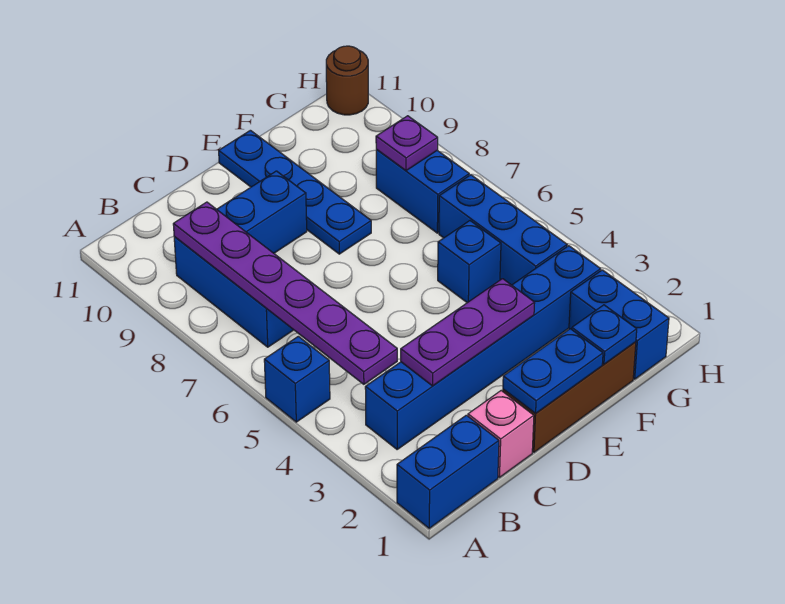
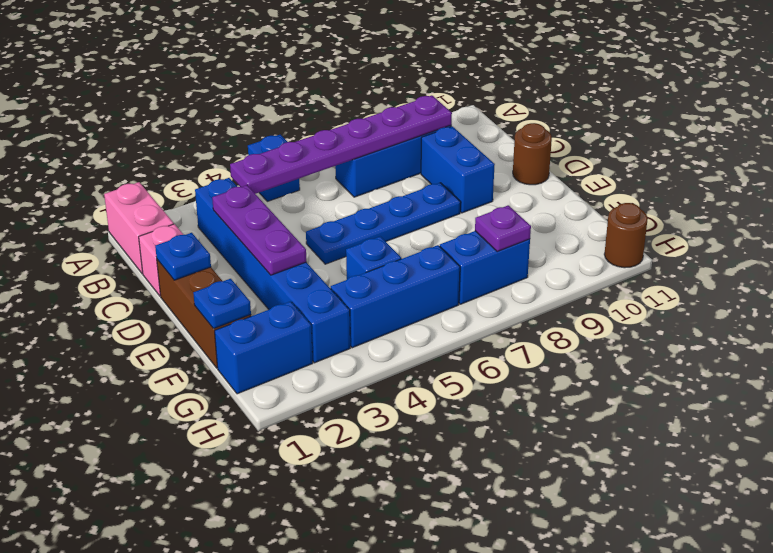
blue 1x2 brick [397,415,499,528] -> pink 1x2 brick [104,182,174,274]
blue 1x2 plate [503,329,603,413] -> blue 1x1 plate [155,233,211,280]
none -> brown 1x1 round brick [513,123,552,185]
blue 1x4 plate [219,130,371,254] -> blue 1x4 plate moved to [306,183,461,264]

